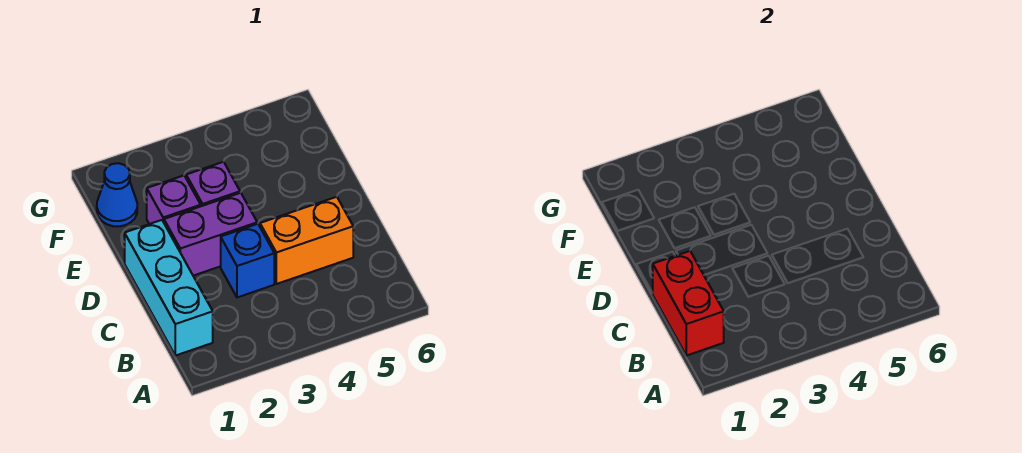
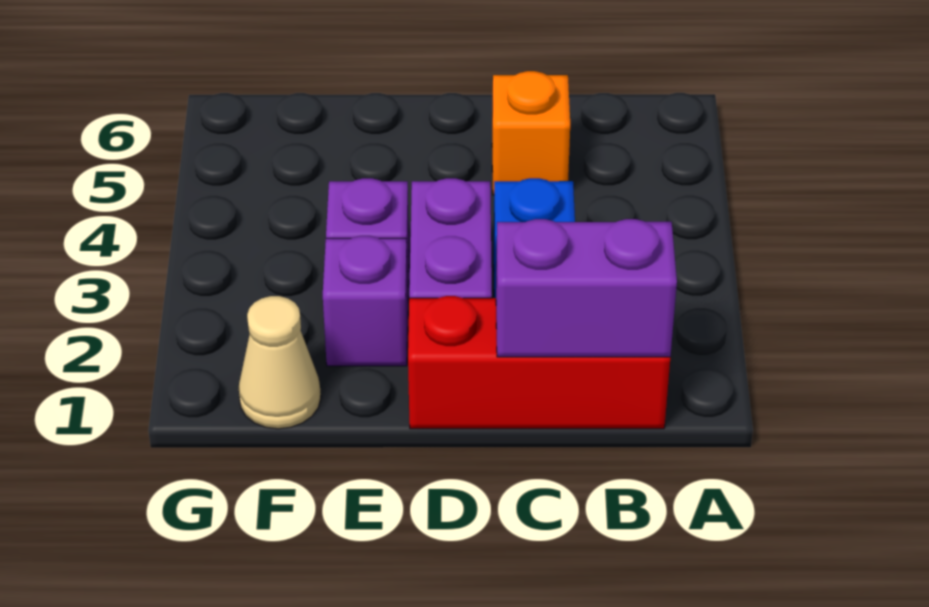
cyan 1x3 brick [125,220,213,356] -> red 1x3 brick [408,296,670,429]
red 1x2 brick [653,251,724,356] -> purple 1x2 brick [496,219,677,357]
orange 1x2 brick [260,197,353,284] -> orange 1x1 brick [492,71,570,195]
blue 1x1 cone [97,163,137,226] -> tan 1x1 cone [239,296,321,429]

